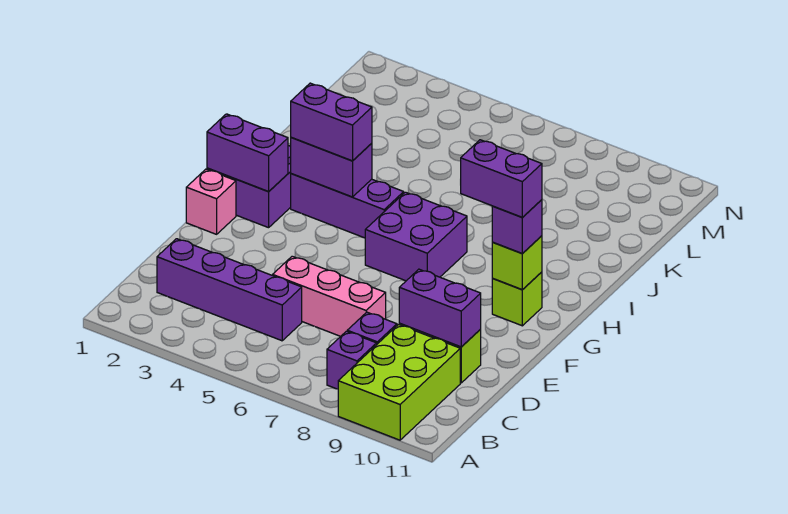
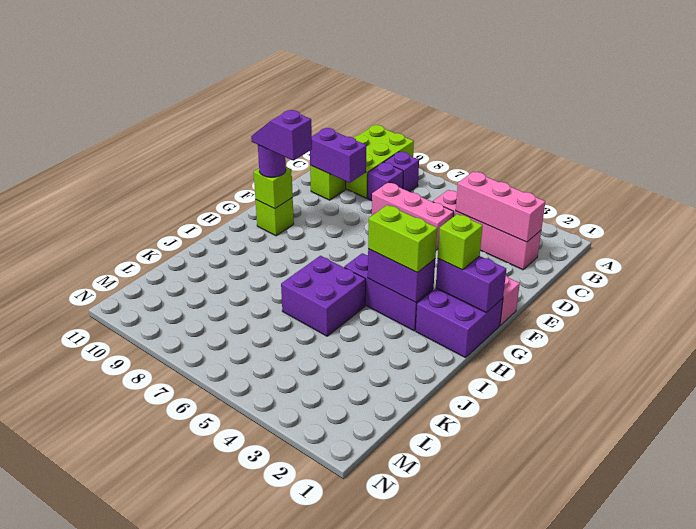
purple 1x4 brick [157,239,302,341] -> pink 1x4 brick [433,190,541,270]
none -> pink 1x3 brick [456,172,545,242]
none -> lime 1x1 brick [438,214,483,270]
purple 2x2 brick [365,192,467,281] -> purple 2x2 brick moved to [281,256,366,336]
purple 1x2 brick [460,140,542,217] -> purple 1x2 slope [251,110,312,161]
purple 1x1 brick [492,200,542,254] -> purple 1x1 round brick [258,145,286,177]
purple 1x2 brick [291,83,372,161] -> lime 1x2 brick [368,205,437,273]

